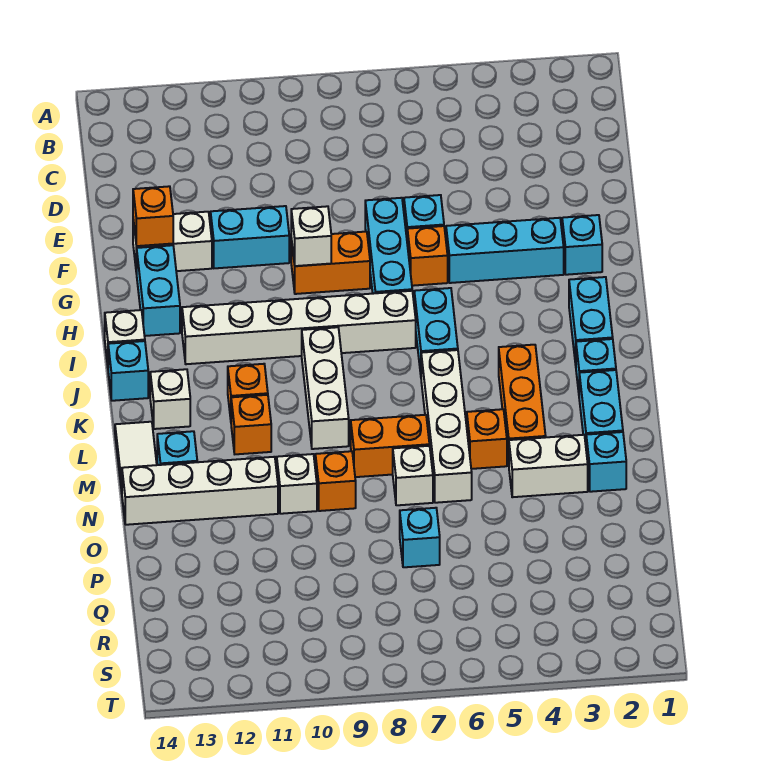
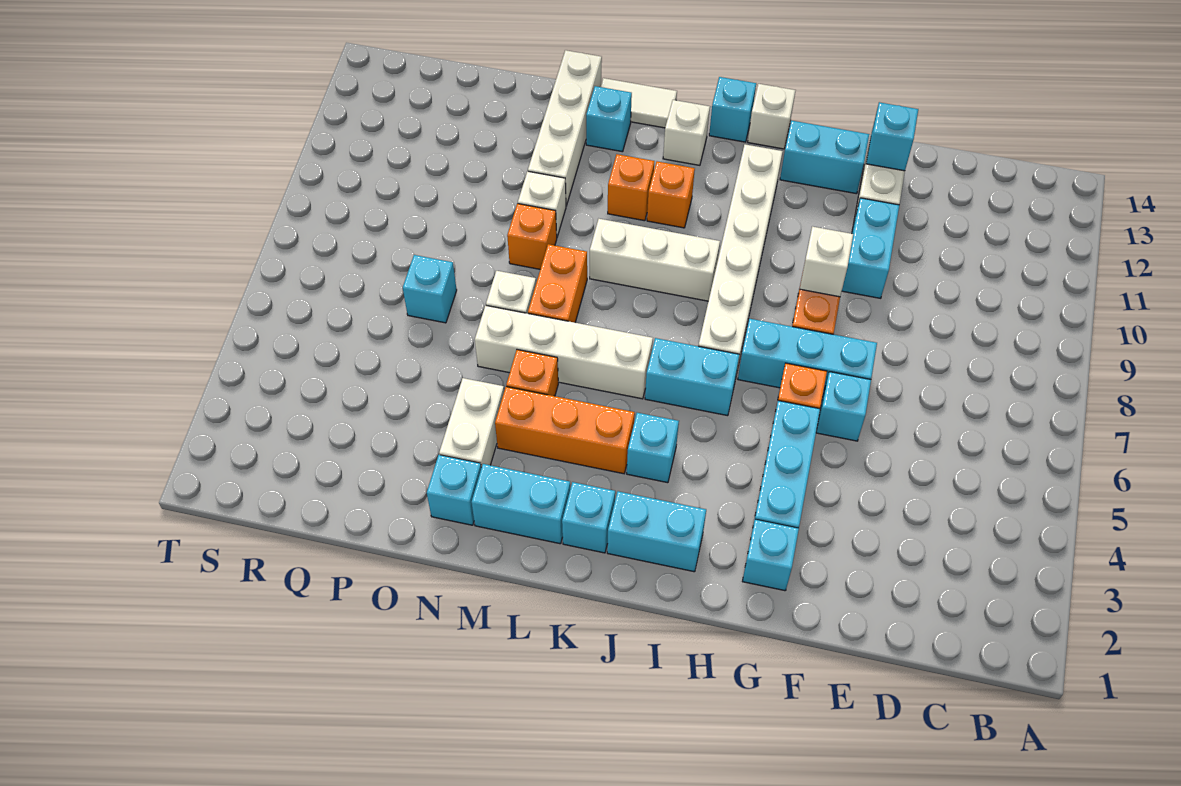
orange 1x1 brick [133,186,173,246] -> cyan 1x1 brick [866,102,918,171]
none -> cyan 1x1 brick [627,413,679,483]

